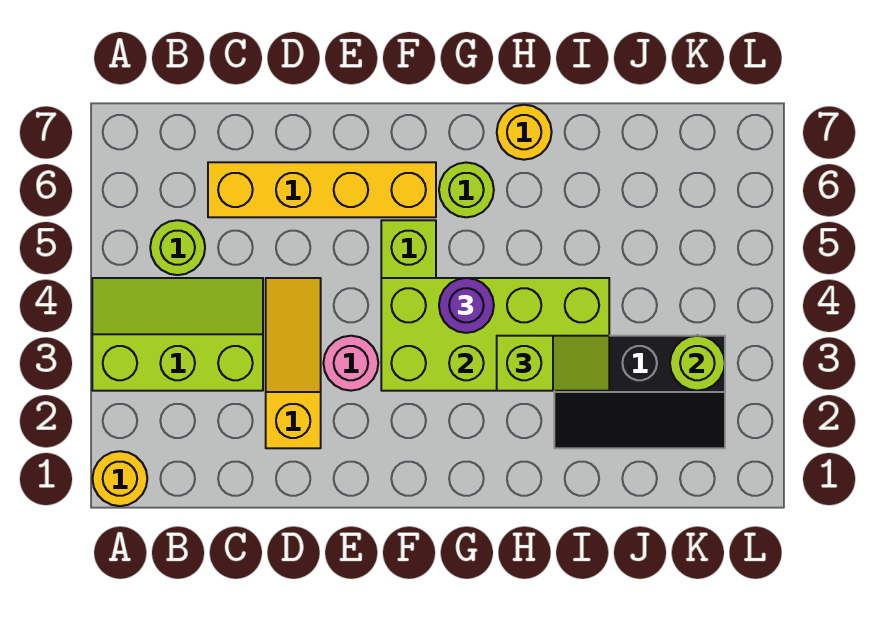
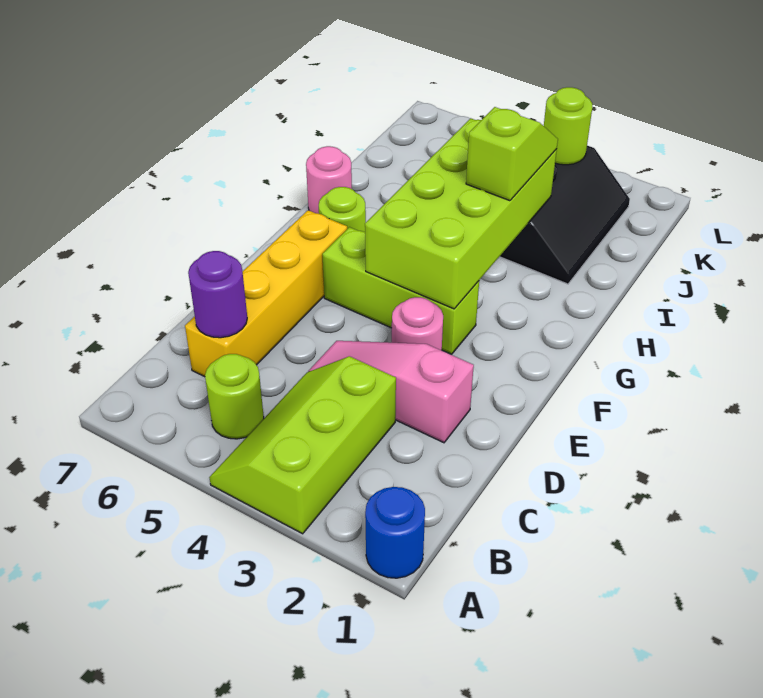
yellow 1x1 round brick [92,451,147,506] -> blue 1x1 round brick [365,487,425,578]
yellow 1x3 slope [266,278,321,448] -> pink 1x3 slope [308,341,474,443]
purple 1x1 round brick [439,278,494,333] -> purple 1x1 round brick moved to [188,251,247,338]
yellow 1x1 round brick [497,105,552,160] -> pink 1x1 round brick [306,146,352,214]

